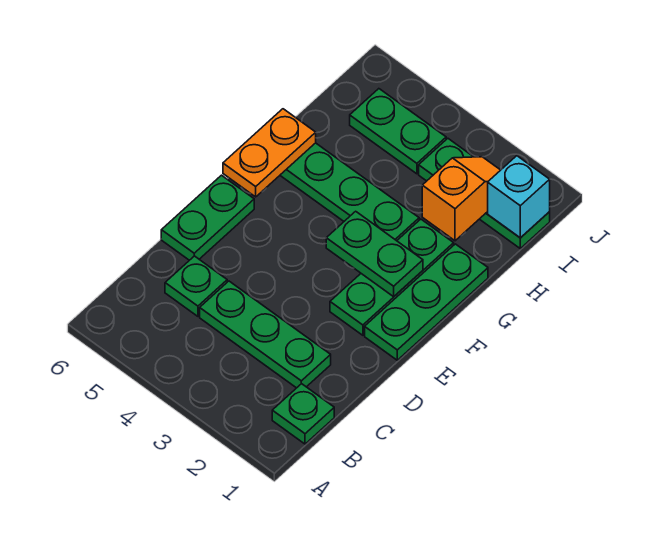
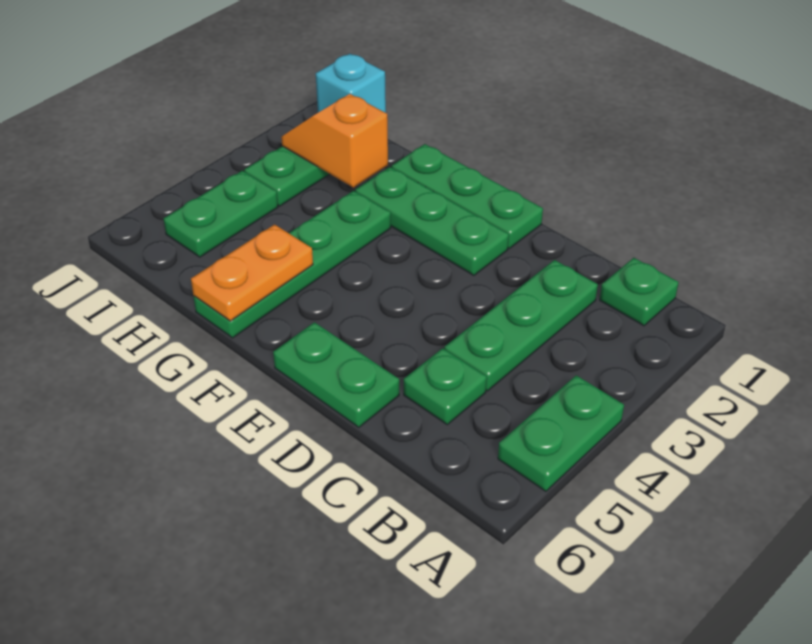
green 1x2 plate [326,211,423,297] -> green 1x2 plate moved to [498,375,624,491]
orange 1x2 plate [223,109,316,197] -> orange 1x2 plate turned to [191,225,313,321]

